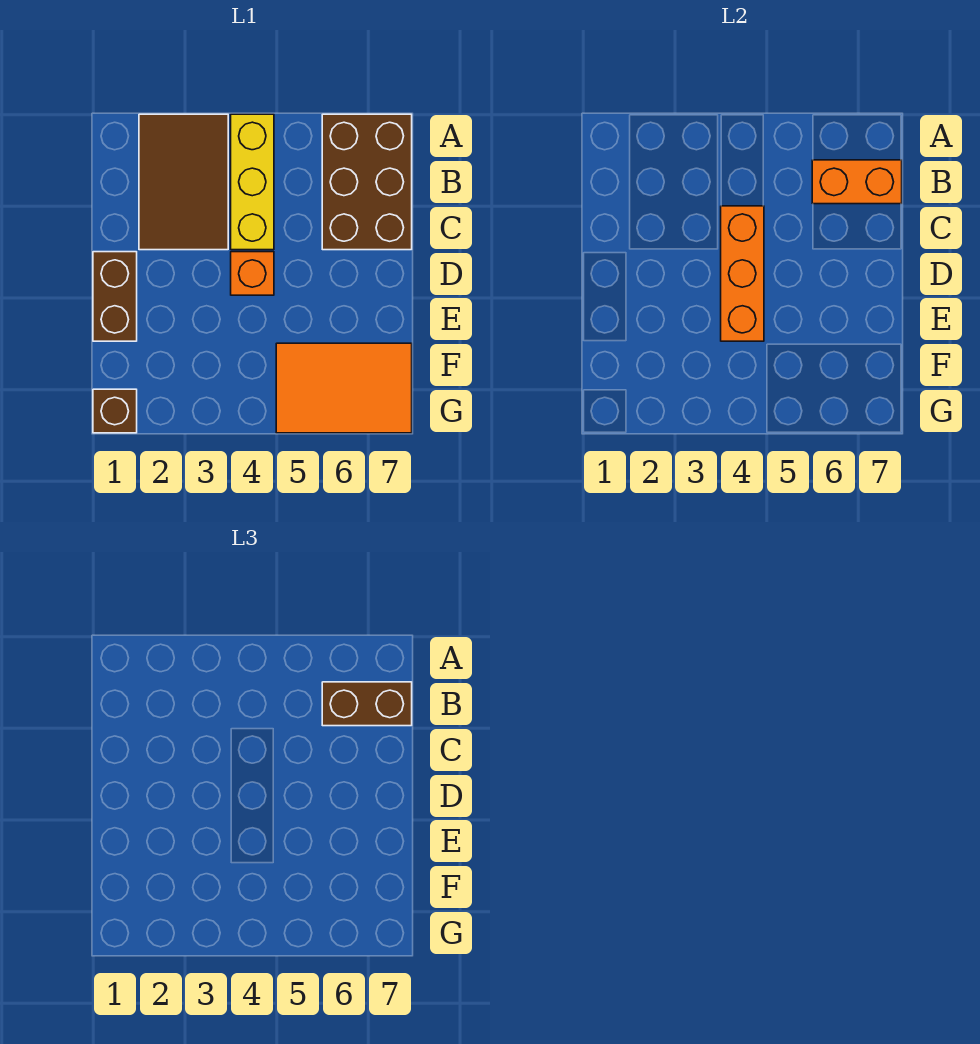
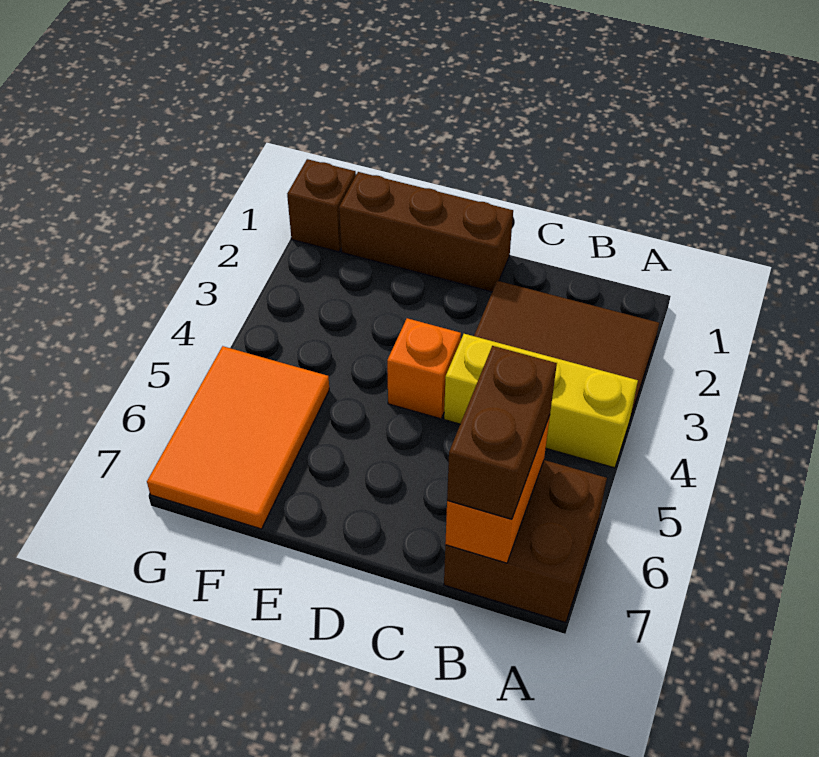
brown 2x3 brick [322,114,412,250] -> brown 2x2 brick [444,460,607,623]
orange 1x3 brick [721,206,764,341] -> none
brown 1x2 brick [93,252,137,341] -> brown 1x3 brick [339,172,513,292]

